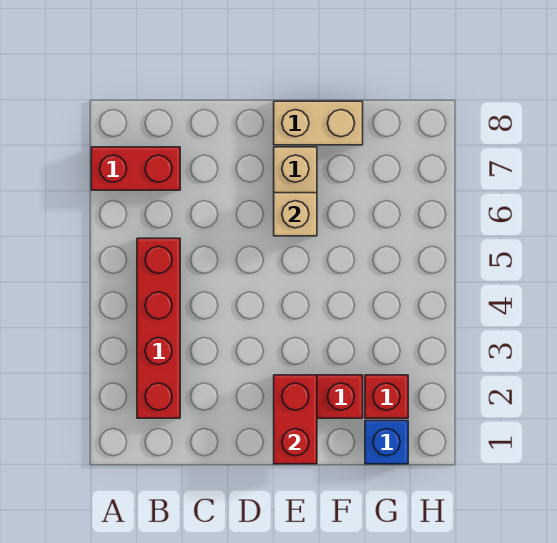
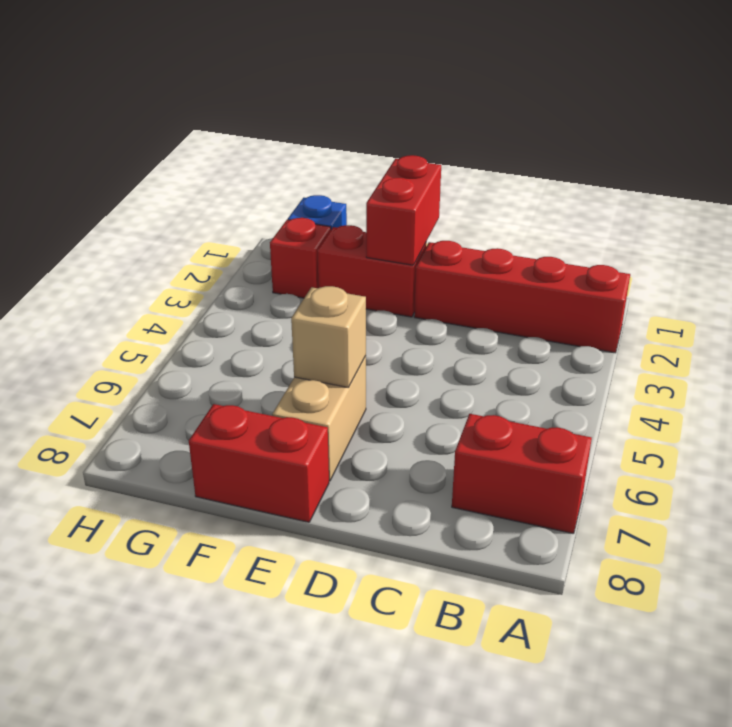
red 1x4 brick [137,238,180,418] -> red 1x4 brick turned to [414,241,630,353]
tan 1x2 brick [274,101,363,145] -> red 1x2 brick [189,404,329,522]

